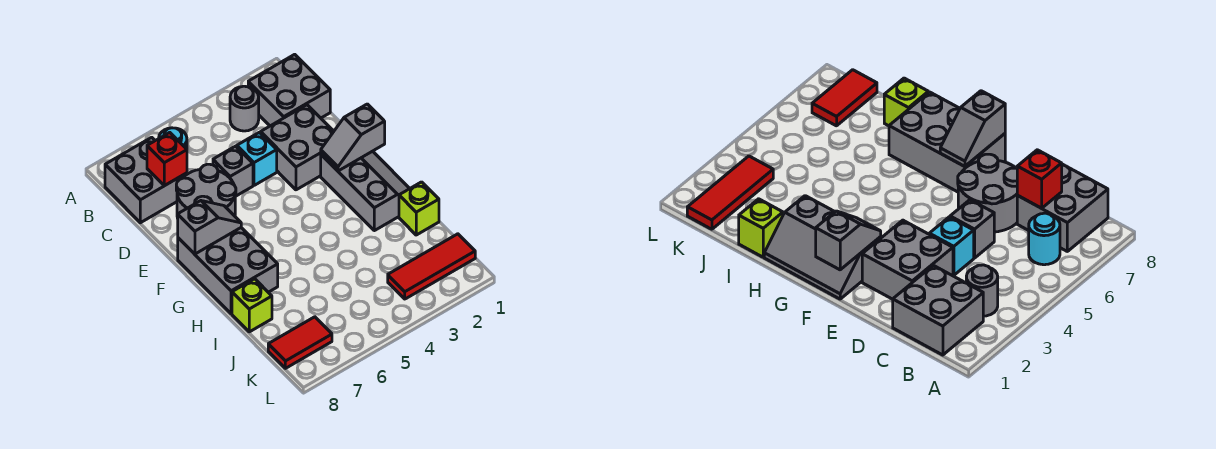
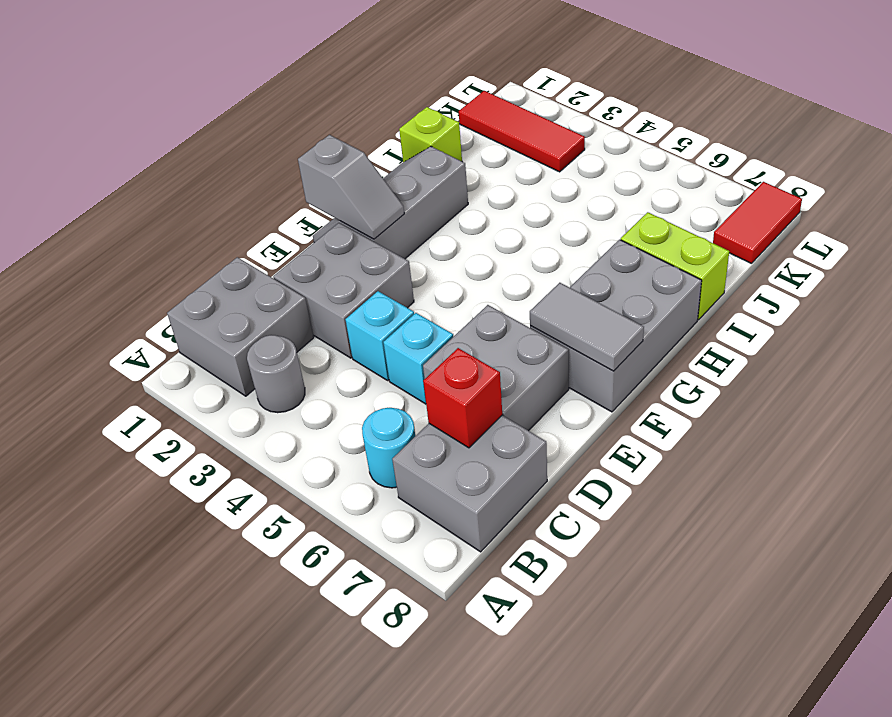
grey 1x1 brick [213,146,253,196] -> cyan 1x1 brick [384,313,453,404]
grey 2x2 round brick [176,164,236,218] -> grey 2x2 brick [423,305,569,431]
grey 1x2 slope [178,201,241,254] -> grey 1x2 tile [530,283,644,371]
lime 1x1 brick [232,279,272,332] -> lime 1x2 brick [621,212,729,320]
red 1x2 tile [268,317,332,368] -> red 1x2 tile turned to [713,182,802,263]

